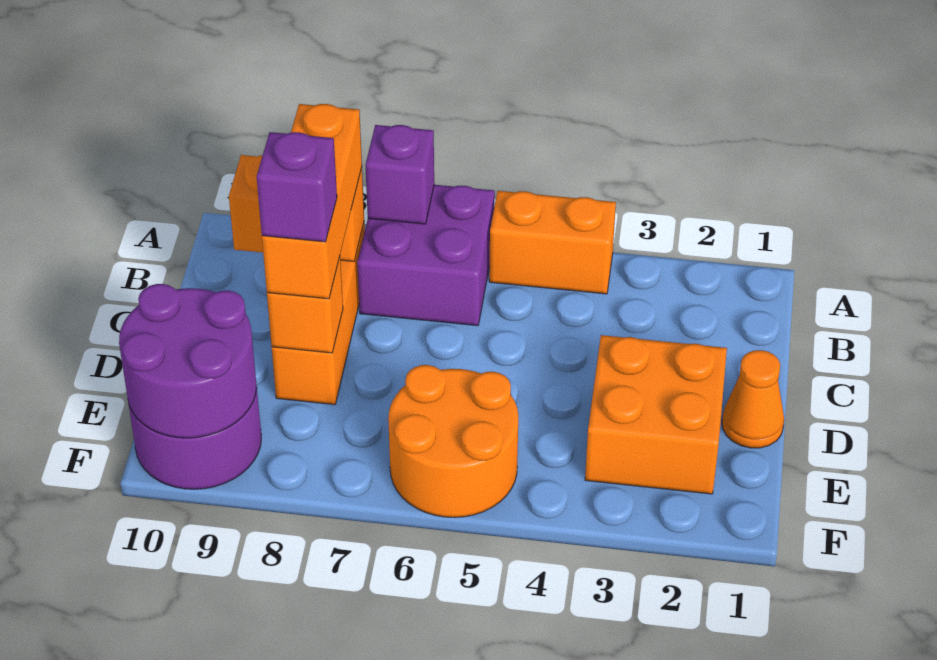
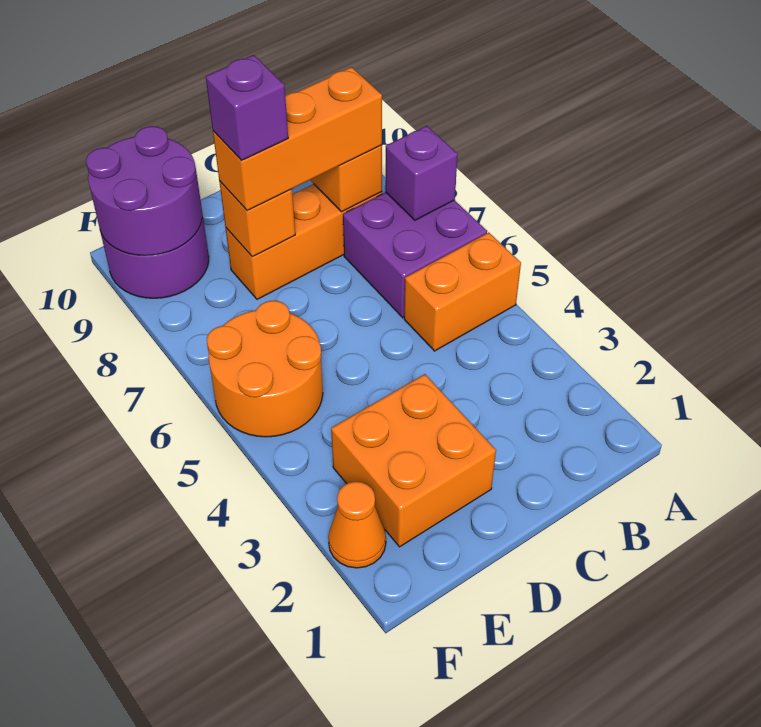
orange 1x2 brick [489,191,616,294] -> orange 1x2 brick turned to [404,233,521,351]
orange 1x1 cone [722,350,784,448] -> orange 1x1 cone moved to [328,482,386,568]

